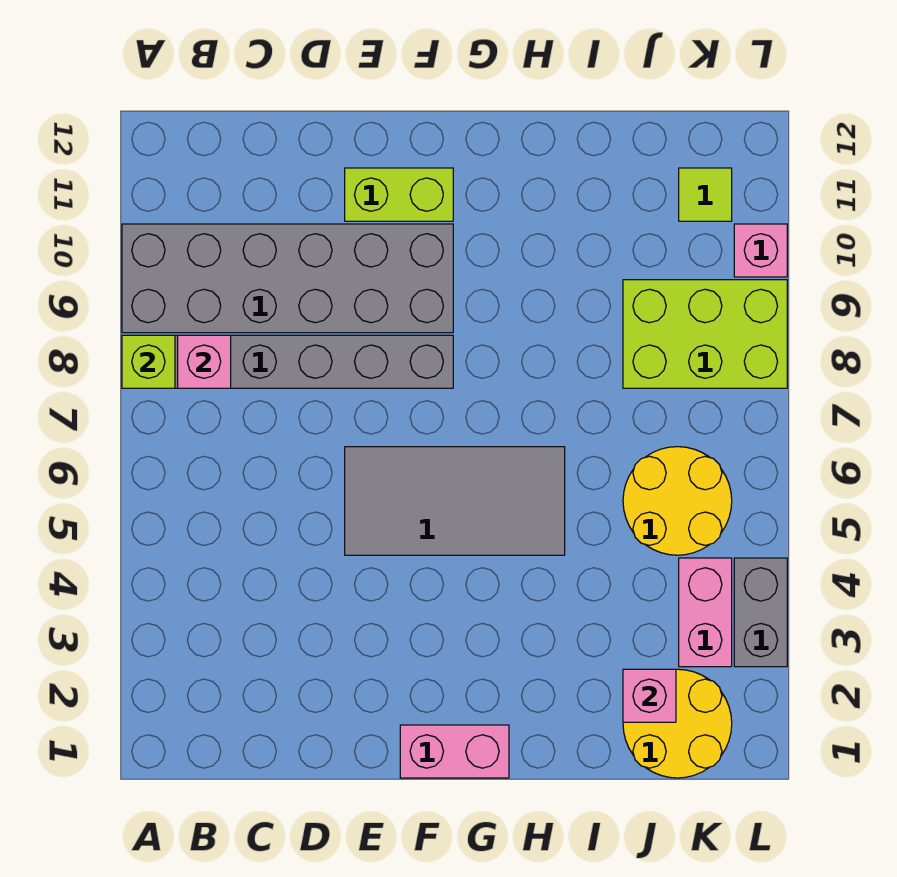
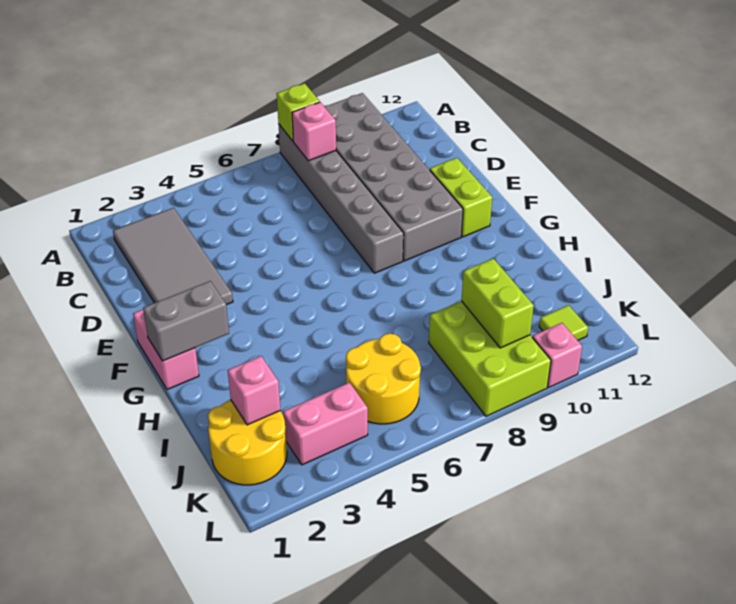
grey 2x4 tile [345,447,565,555] -> grey 2x4 tile moved to [113,208,233,305]
none -> lime 1x2 brick [461,258,534,348]
grey 1x2 brick [734,558,787,667] -> grey 1x2 brick moved to [143,281,229,361]

